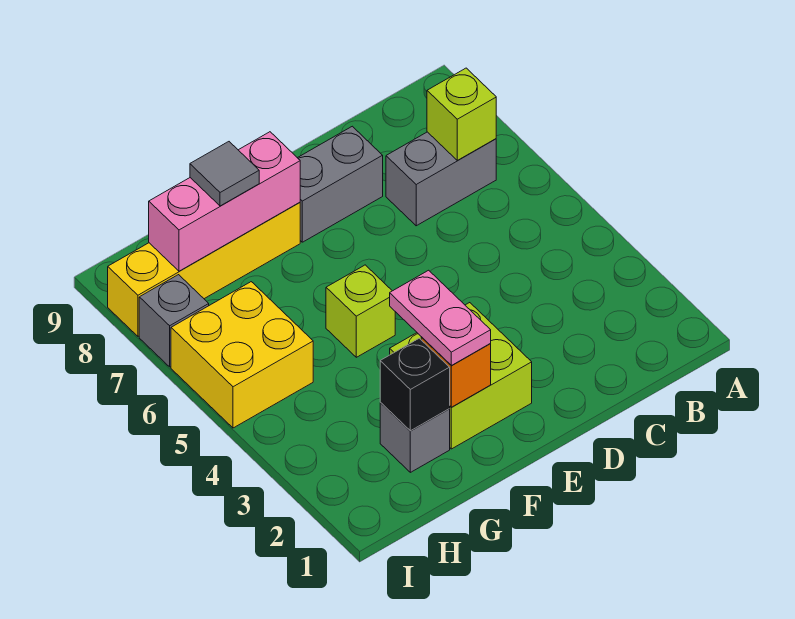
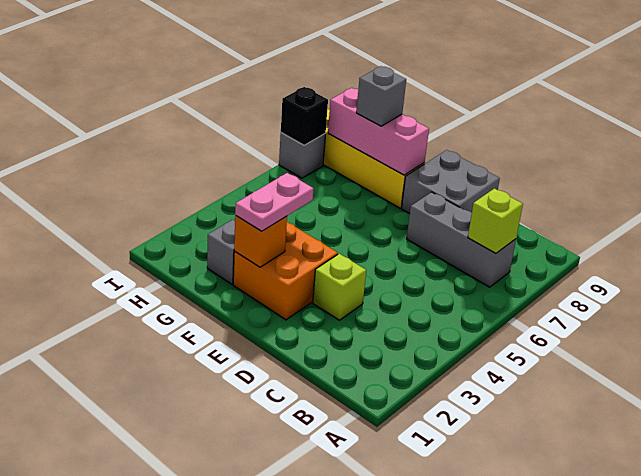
grey 1x2 brick [386,132,496,226] -> grey 1x3 brick [407,192,516,287]
grey 1x2 brick [298,126,383,242] -> grey 2x2 brick [401,150,500,214]
lime 2x2 brick [390,303,532,449] -> orange 2x2 brick [233,222,338,320]
lime 1x1 brick [326,265,395,357] -> lime 1x1 brick moved to [313,254,366,320]
black 1x1 brick [380,338,450,431] -> black 1x1 brick moved to [281,87,328,145]
grey 1x1 tile [190,142,259,206] -> grey 1x1 brick [356,66,406,126]
yellow 2x2 brick [171,282,313,428] -> none

